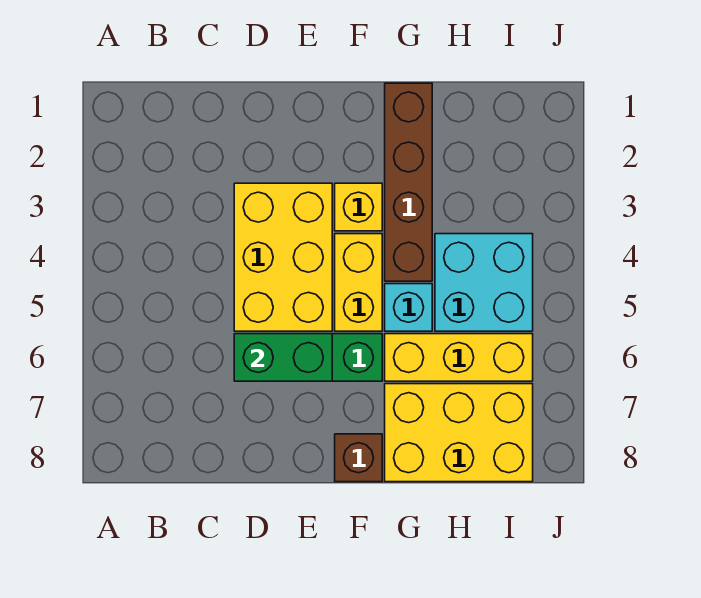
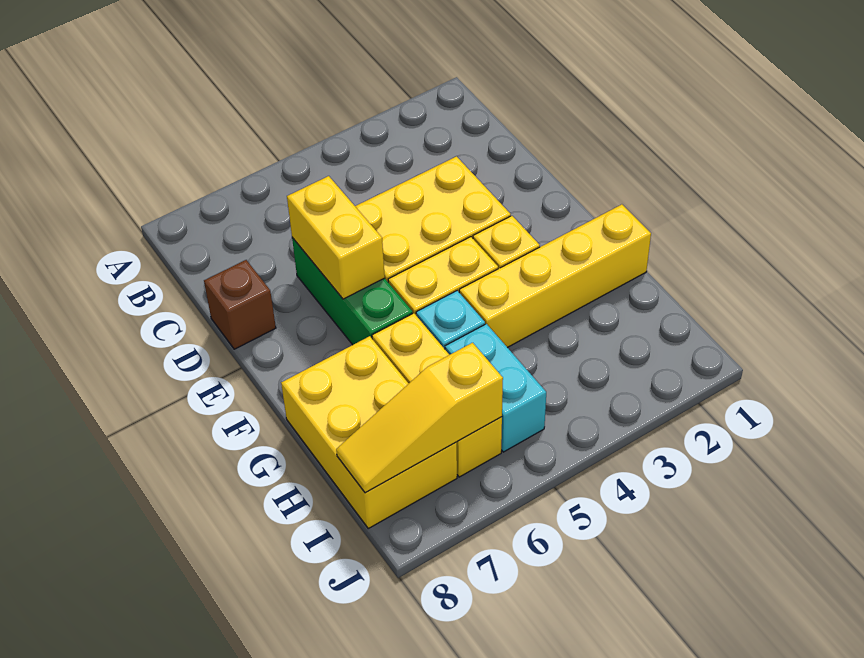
green 1x2 brick [234,334,332,381] -> yellow 1x2 brick [287,176,385,299]
brown 1x1 brick [335,434,382,482] -> brown 1x1 brick moved to [204,260,276,349]
brown 1x4 brick [385,83,432,281] -> yellow 1x4 brick [459,204,651,348]
cyan 2x2 brick [435,234,533,331] -> cyan 1x2 brick [445,324,546,452]
none -> yellow 1x3 slope [336,343,503,493]

